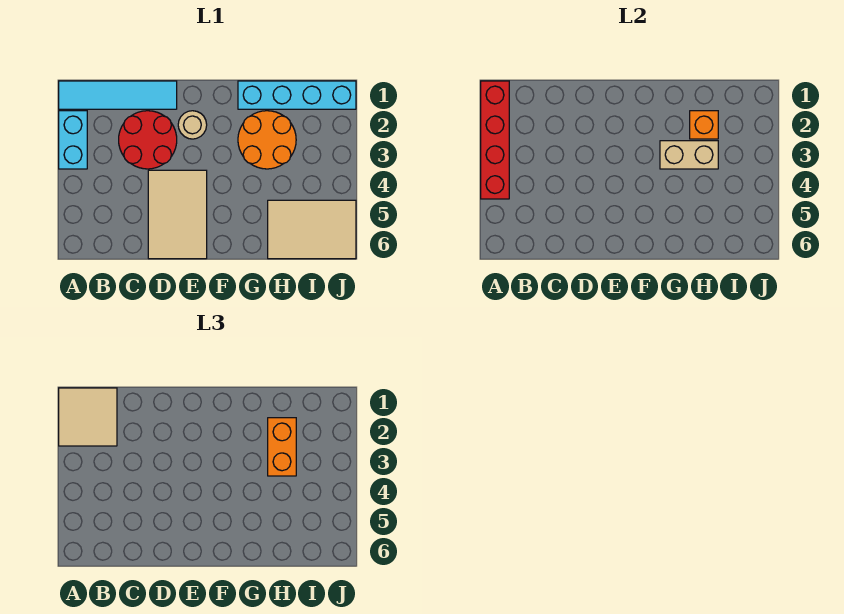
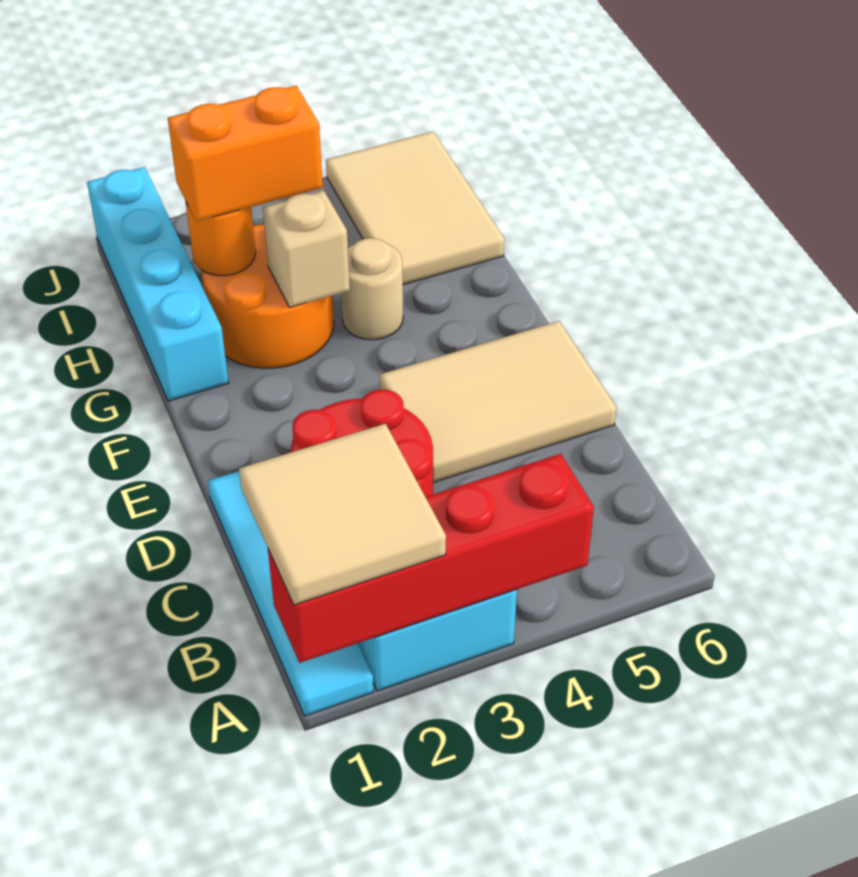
tan 1x1 round brick [178,111,207,139] -> tan 1x1 round brick moved to [341,238,403,340]
tan 1x2 brick [660,141,718,169] -> tan 1x1 brick [263,191,350,307]
orange 1x1 brick [690,111,718,139] -> orange 1x1 round brick [185,201,256,276]

